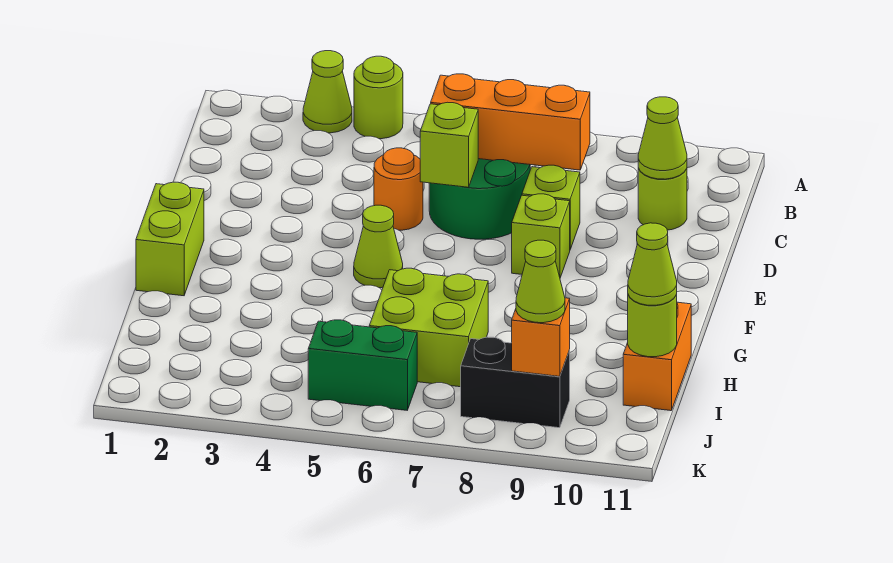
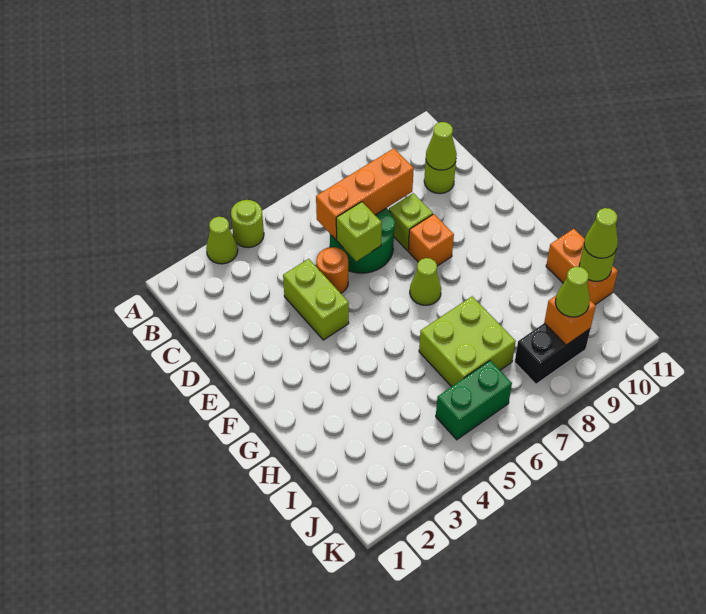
lime 1x1 brick [512,194,570,278] -> orange 1x1 brick [408,214,454,266]
lime 1x2 brick [136,182,204,296] -> lime 1x2 brick moved to [283,259,349,340]
lime 1x1 cone [354,205,403,288] -> lime 1x1 cone moved to [410,258,441,305]

